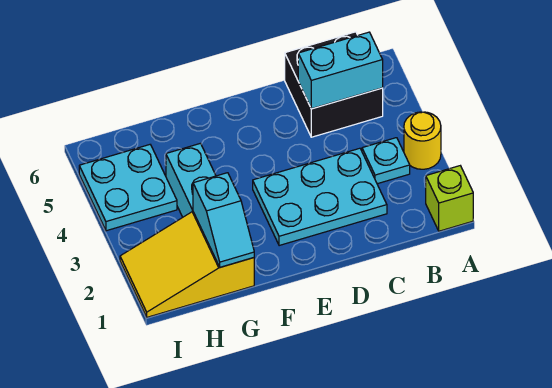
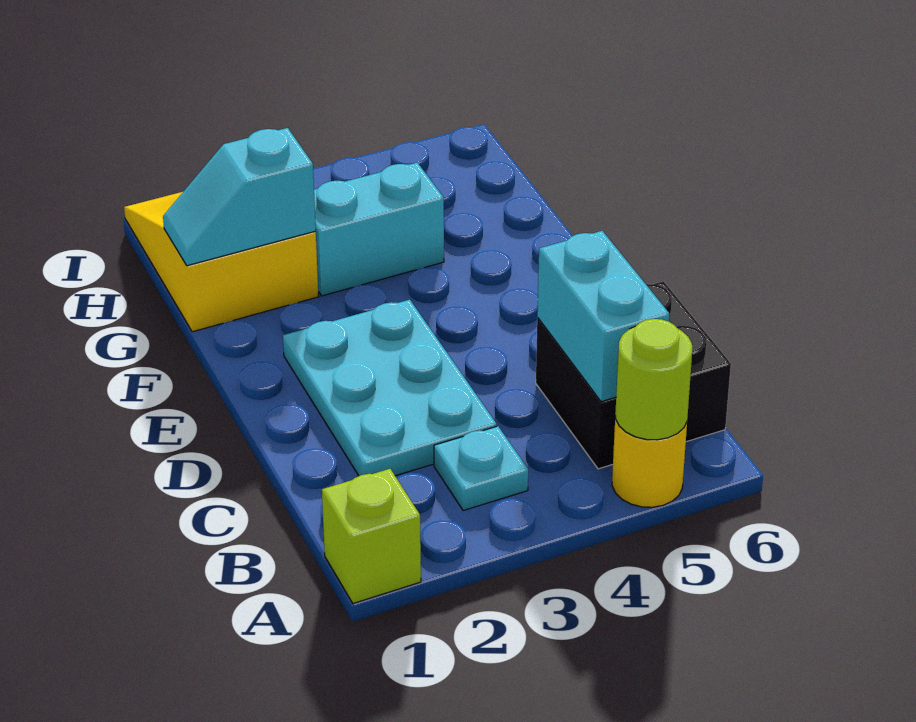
yellow 1x1 round brick [404,112,441,169] -> yellow 1x1 round brick moved to [612,412,687,507]
none -> lime 1x1 round brick [616,319,692,440]
cyan 2x2 plate [79,145,177,231] -> none

